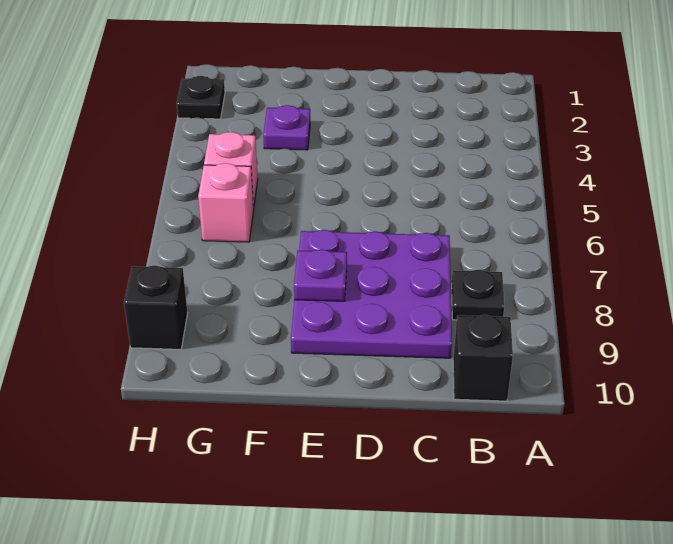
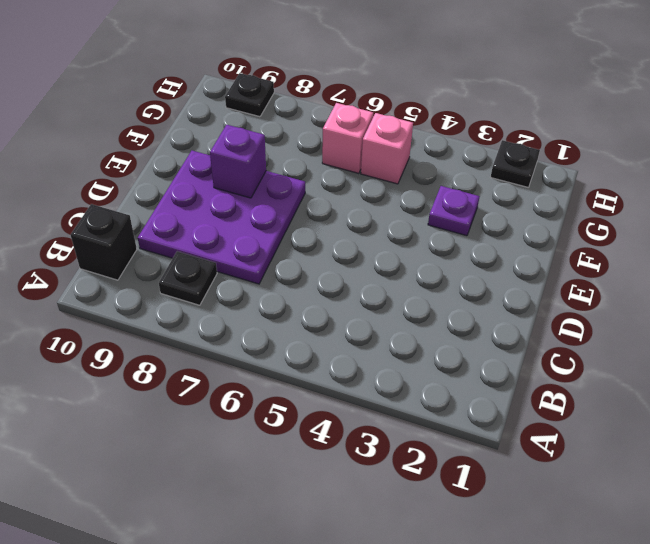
purple 1x1 plate [294,249,347,301] -> purple 1x1 brick [210,125,266,198]
black 1x1 brick [124,265,188,349] -> black 1x1 plate [225,73,274,117]

